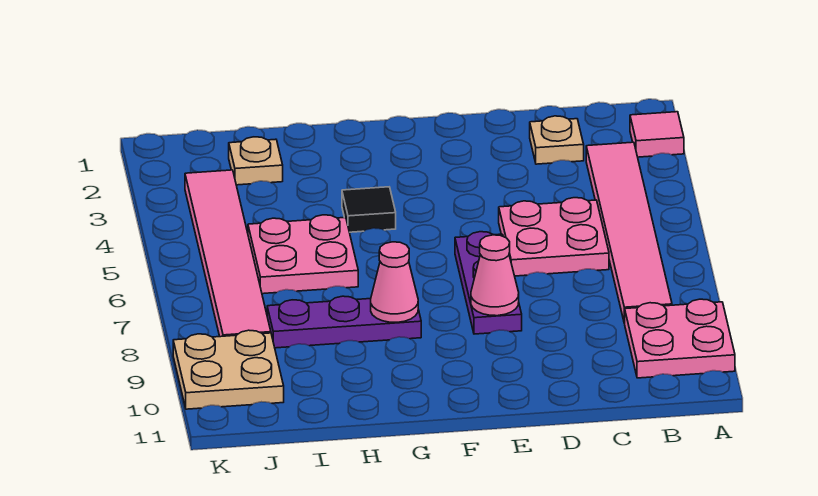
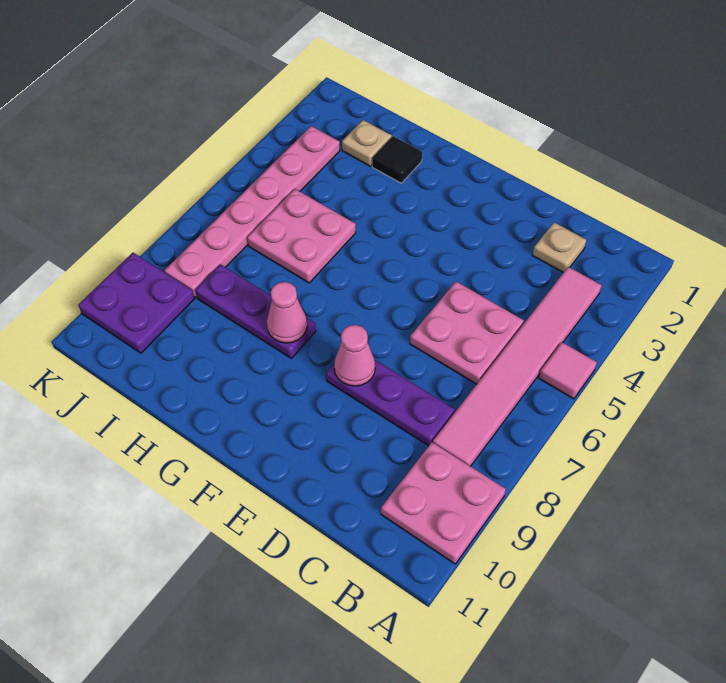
pink 1x1 tile [630,112,684,157] -> pink 1x1 tile moved to [539,342,597,399]
purple 1x3 plate [455,232,522,334] -> purple 1x3 plate turned to [326,360,455,446]
black 1x1 tile [342,187,396,232] -> black 1x1 tile moved to [372,136,422,183]
pink 1x6 tile [185,170,271,337] -> pink 1x6 plate [165,126,340,297]
tan 2x2 plate [173,330,284,409] -> purple 2x2 plate [78,253,194,353]

